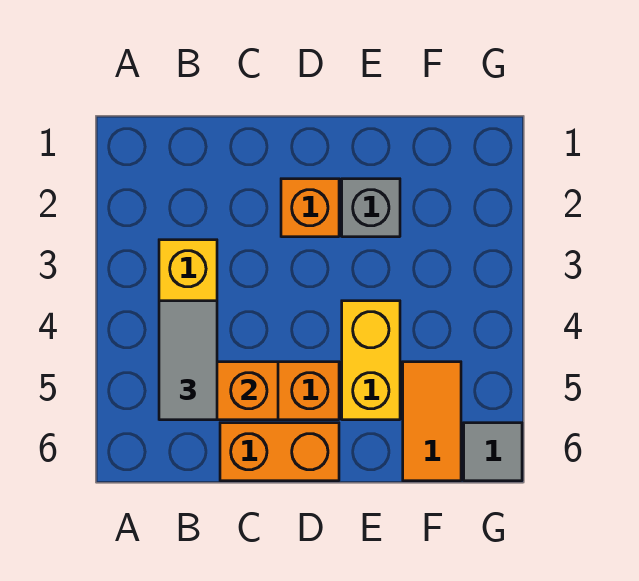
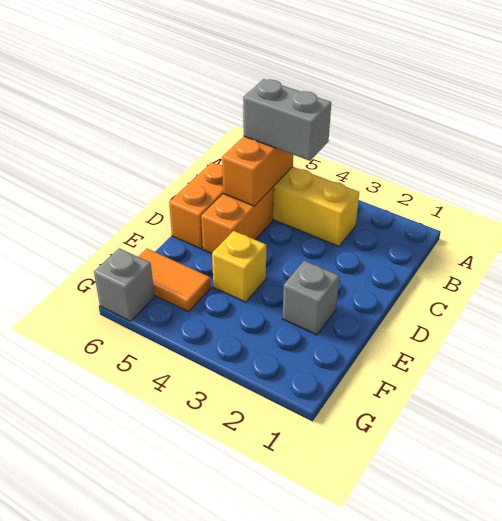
grey 1x2 tile [159,301,217,420] -> grey 1x2 brick [243,79,331,161]
orange 1x1 brick [281,179,339,237] -> none
yellow 1x2 brick [342,301,400,420] -> yellow 1x1 brick [212,231,266,302]
grey 1x1 tile [464,423,522,481] -> grey 1x1 brick [94,248,154,321]

